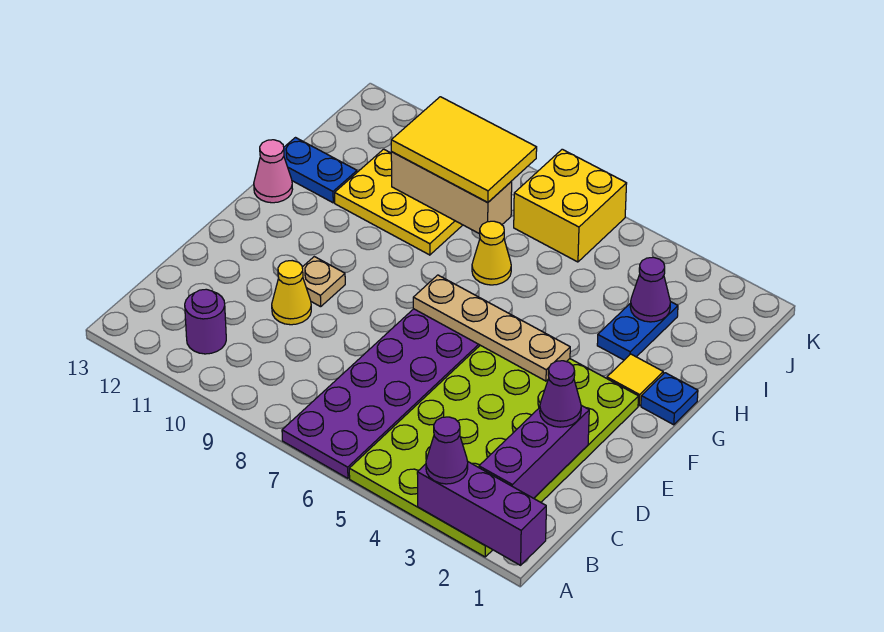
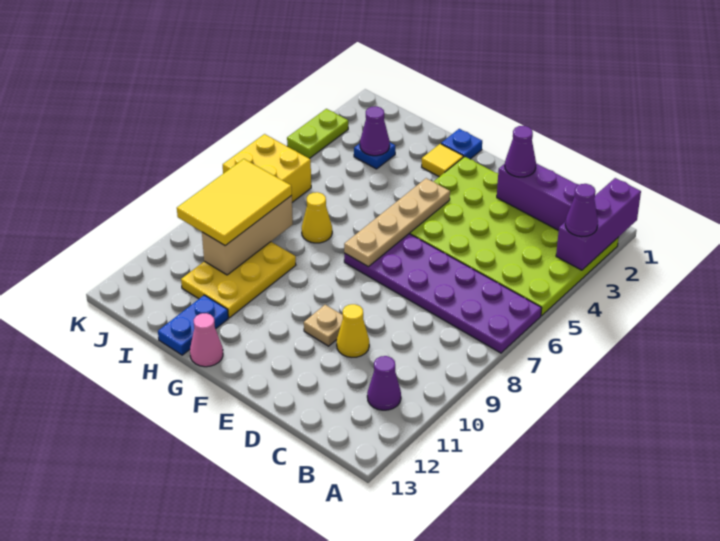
purple 1x1 round brick [185,289,226,354] -> purple 1x1 cone [367,356,401,410]
blue 1x2 plate [597,302,678,360] -> blue 1x1 plate [354,143,395,169]
none -> lime 1x2 plate [287,109,348,159]

